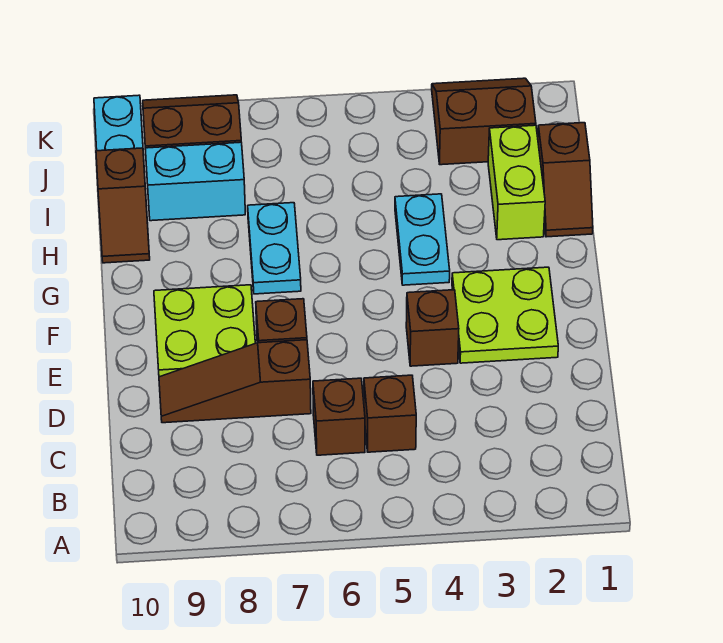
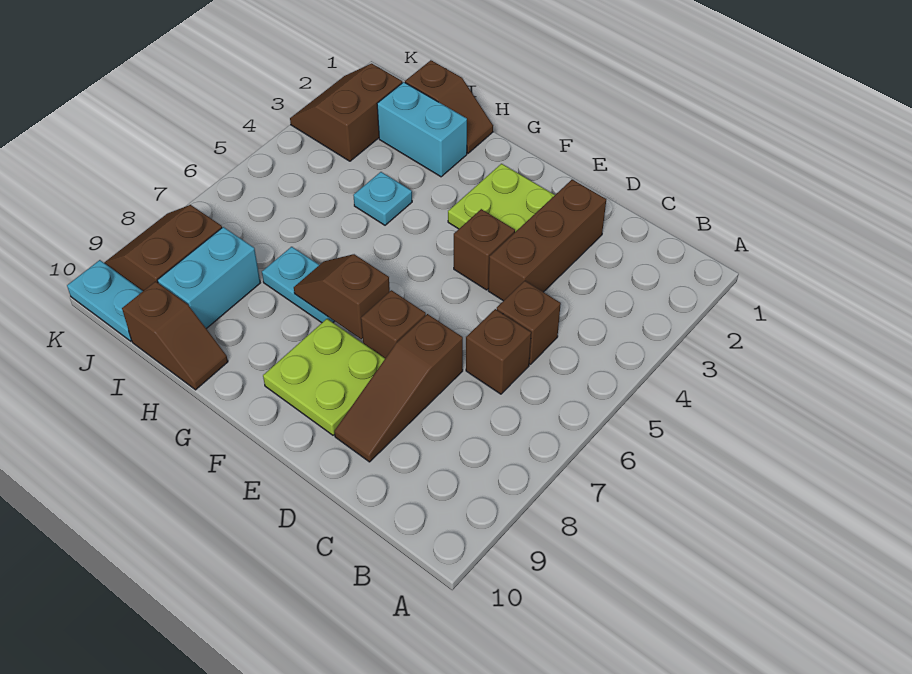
none -> brown 1x3 brick [488,180,606,301]
none -> brown 1x2 slope [294,254,390,339]
cyan 1x2 plate [395,194,450,285] -> cyan 1x1 plate [353,172,412,225]
lime 1x2 brick [488,125,545,240] -> cyan 1x2 brick [377,82,467,177]

